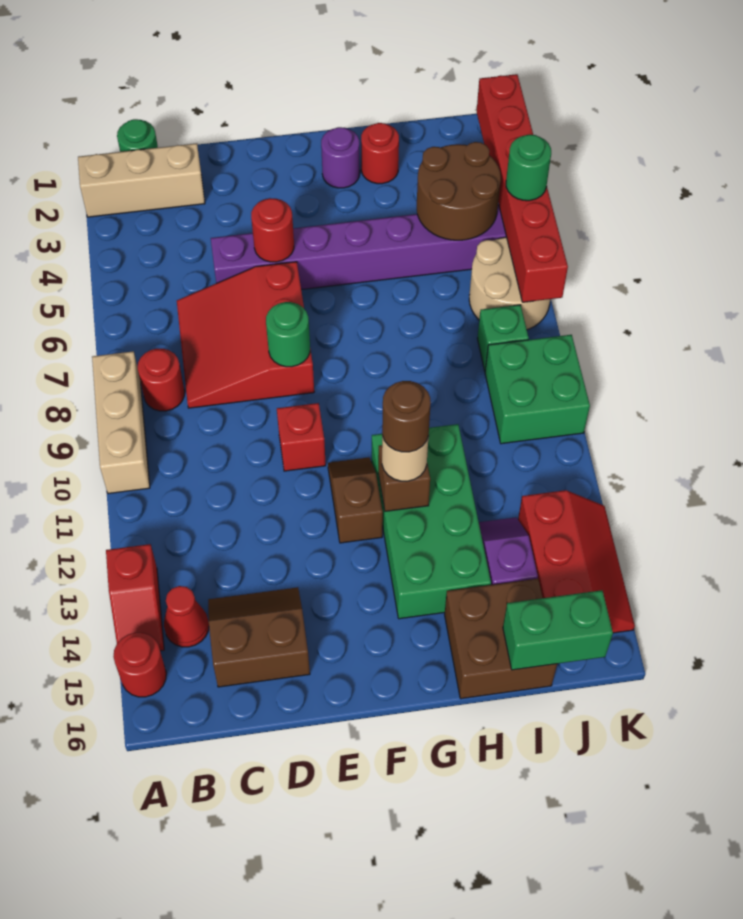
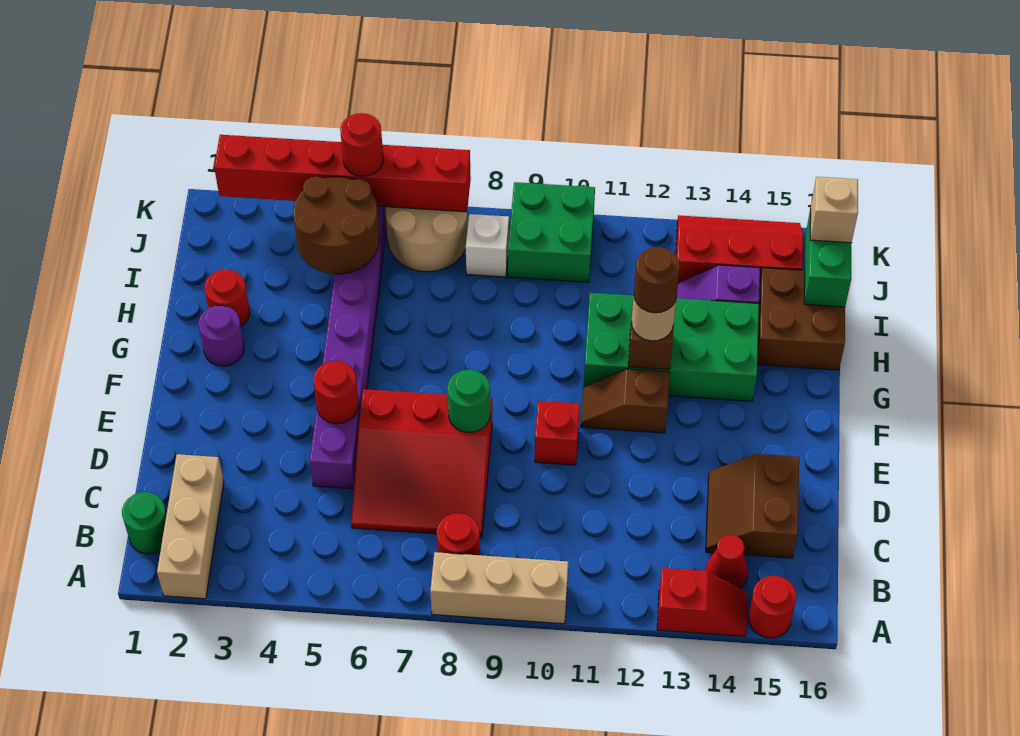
green 1x1 brick [477,305,529,371] -> white 1x1 brick [466,214,509,277]
none -> tan 1x1 brick [810,177,858,243]
green 1x1 round brick [506,135,551,201] -> red 1x1 round brick [340,113,383,176]

